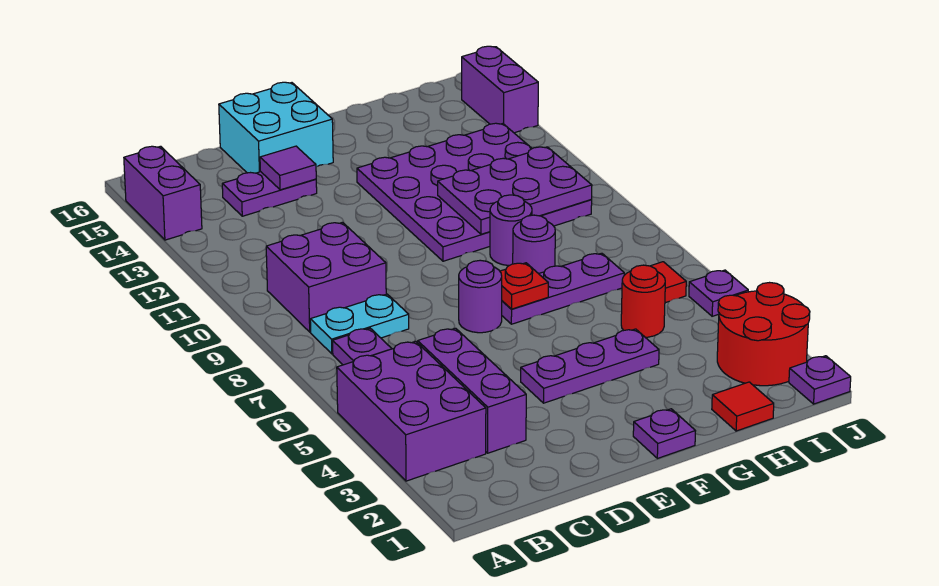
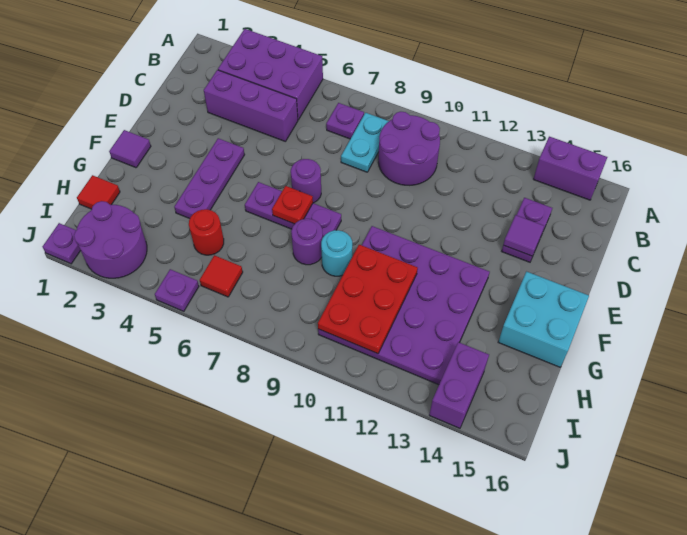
purple 2x2 brick [266,222,386,332] -> purple 2x2 round brick [378,112,440,185]
cyan 2x2 brick [219,82,333,173] -> cyan 2x2 brick moved to [498,272,589,367]
purple 1x1 plate [633,409,695,458] -> purple 1x1 tile [109,130,151,168]
purple 1x3 plate [502,253,624,324] -> purple 1x3 plate turned to [245,182,341,237]
purple 1x1 round brick [490,195,532,266] -> cyan 1x1 round brick [321,230,352,276]
purple 2x3 plate [438,147,592,234] -> red 2x3 plate [318,245,418,354]
red 2x2 round brick [717,283,810,386] -> purple 2x2 round brick [74,201,147,278]
purple 1x2 brick [462,46,538,133] -> purple 1x2 brick turned to [429,342,489,428]

